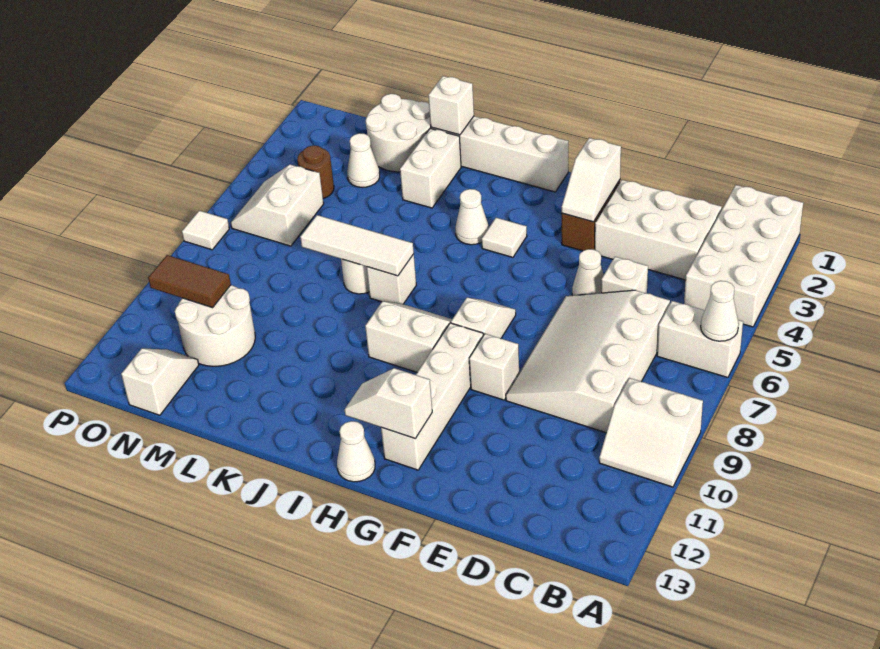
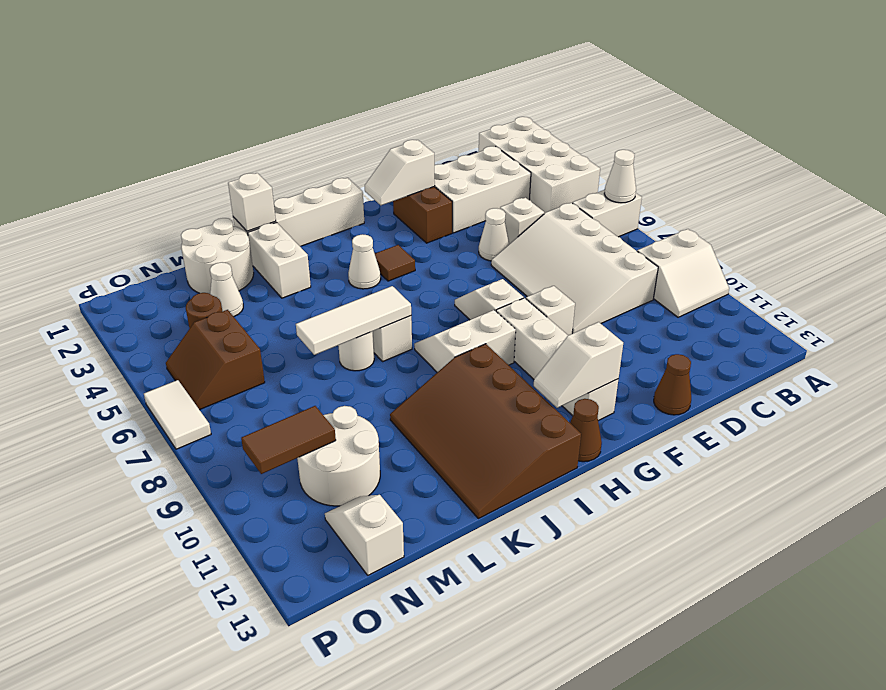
none -> brown 1x1 cone [654,354,691,415]
white 1x2 slope [562,138,621,222] -> white 1x2 slope turned to [365,140,435,205]
white 1x1 tile [482,218,527,257] -> brown 1x1 tile [375,245,415,281]
white 1x1 cone [337,421,375,482] -> brown 1x1 cone [570,399,602,462]
none -> brown 3x4 slope [390,344,581,519]
white 2x2 slope [231,165,324,246] -> brown 2x2 slope [166,310,265,410]
white 1x1 tile [182,211,229,250] -> white 1x2 tile [144,380,211,449]

